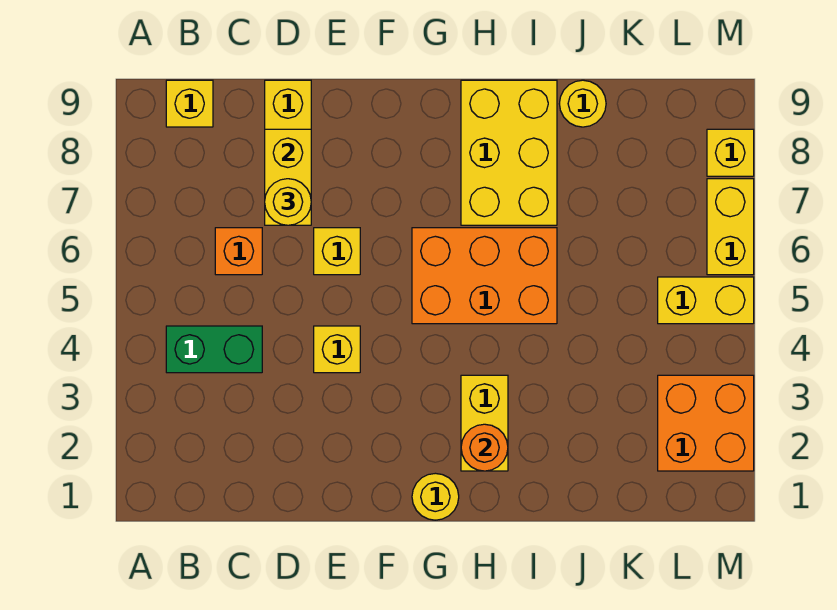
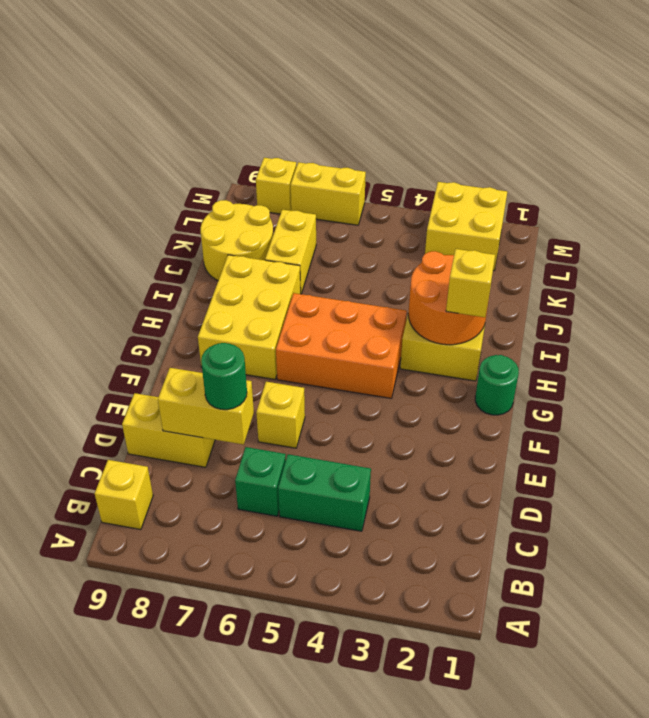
green 1x2 brick [166,326,262,373] -> green 1x2 brick turned to [278,454,371,531]
orange 1x1 brick [215,228,262,275] -> green 1x1 brick [235,447,286,516]
yellow 1x1 round brick [265,179,311,225] -> green 1x1 round brick [201,343,247,410]
yellow 1x1 brick [314,326,360,373] -> yellow 1x1 brick moved to [446,249,495,317]
yellow 1x1 round brick [412,473,459,520] -> green 1x1 round brick [475,355,519,415]
orange 2x3 brick [412,228,557,324] -> orange 2x3 brick turned to [276,293,407,398]
orange 1x1 round brick [461,424,508,471] -> orange 2x2 round brick [408,251,489,345]
yellow 2x3 brick [461,80,557,225] -> yellow 2x3 brick turned to [198,255,301,379]
yellow 1x1 round brick [559,80,606,127] -> yellow 2x2 round brick [201,200,273,280]
orange 2x2 brick [658,375,754,471] -> yellow 2x2 brick [425,182,507,271]
yellow 1x2 brick [658,277,754,324] -> yellow 1x2 brick moved to [265,210,316,294]

